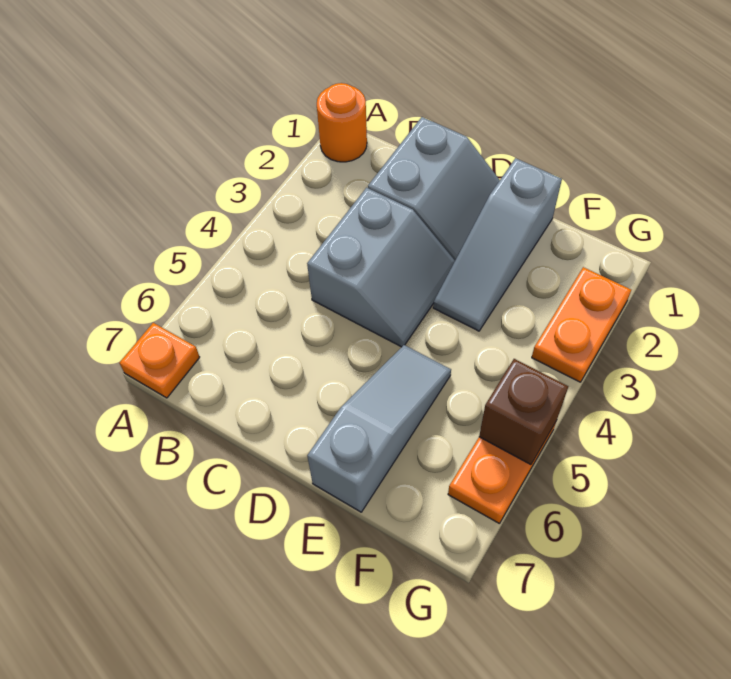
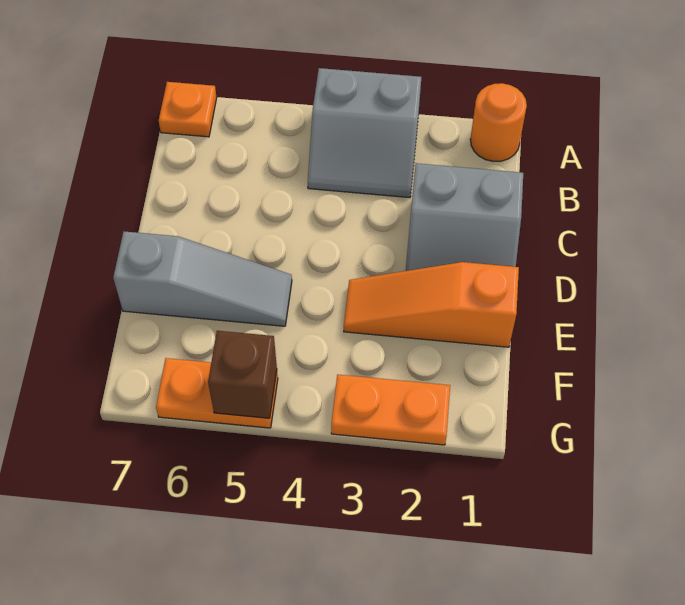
grey 2x2 slope [307,188,455,347] -> grey 2x2 slope moved to [308,68,421,198]
grey 1x3 slope [433,158,562,331] -> orange 1x3 slope [344,262,519,347]

